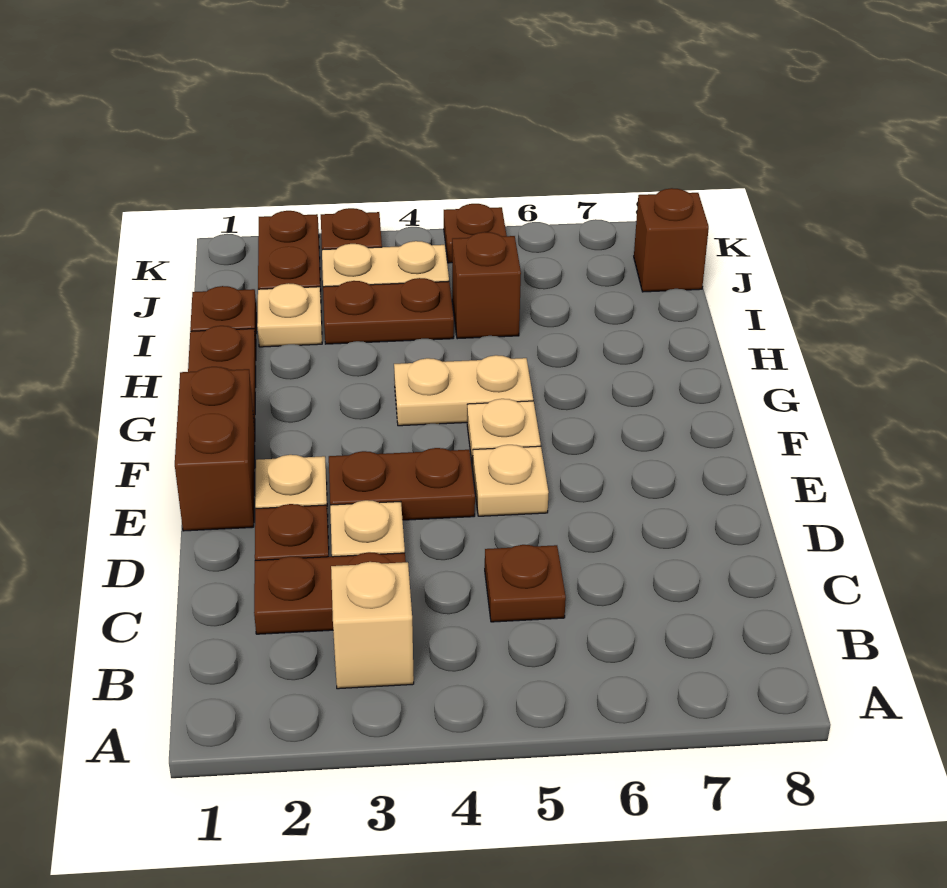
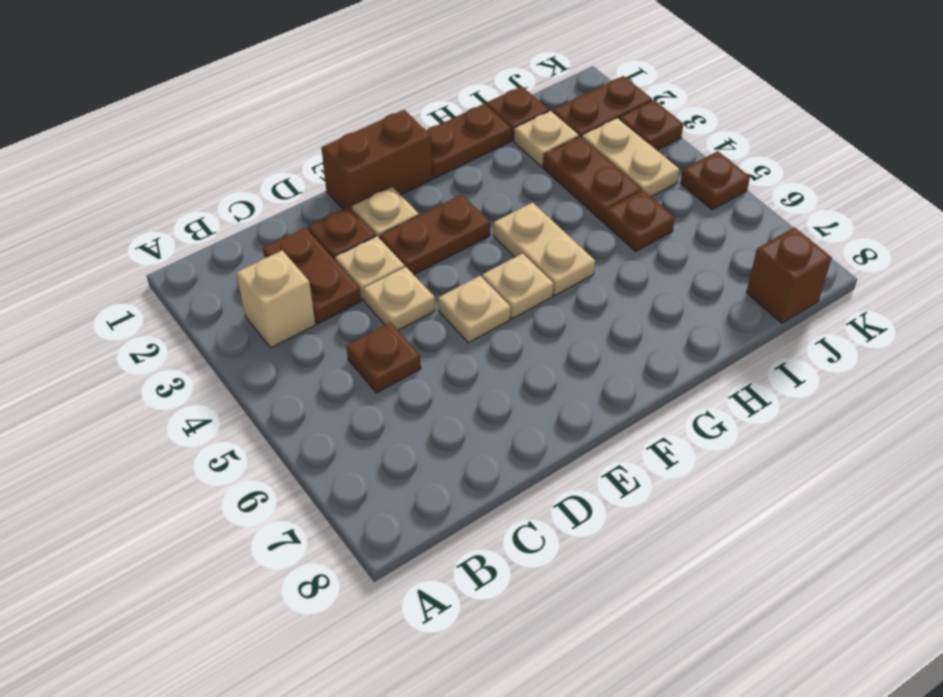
none -> tan 1x1 plate [363,267,435,330]
brown 1x2 plate [329,448,475,520] -> brown 1x2 plate turned to [379,194,490,275]
brown 1x1 brick [452,232,521,339] -> brown 1x1 plate [605,190,675,251]

